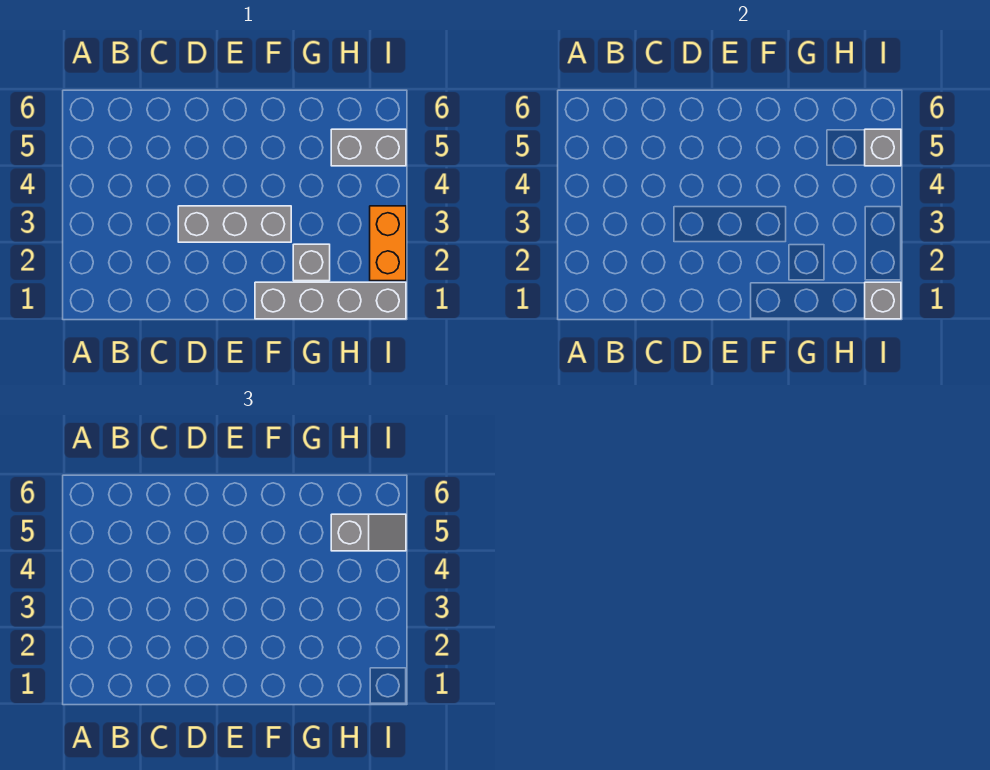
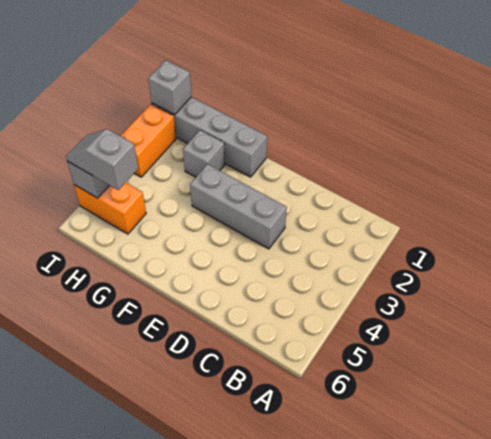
grey 1x2 brick [331,129,406,166] -> orange 1x2 brick [74,183,146,234]

